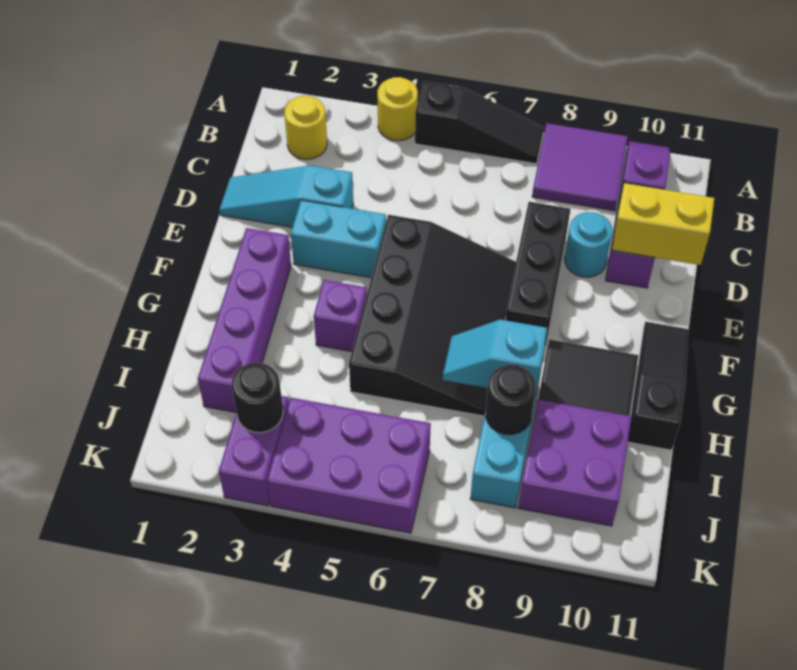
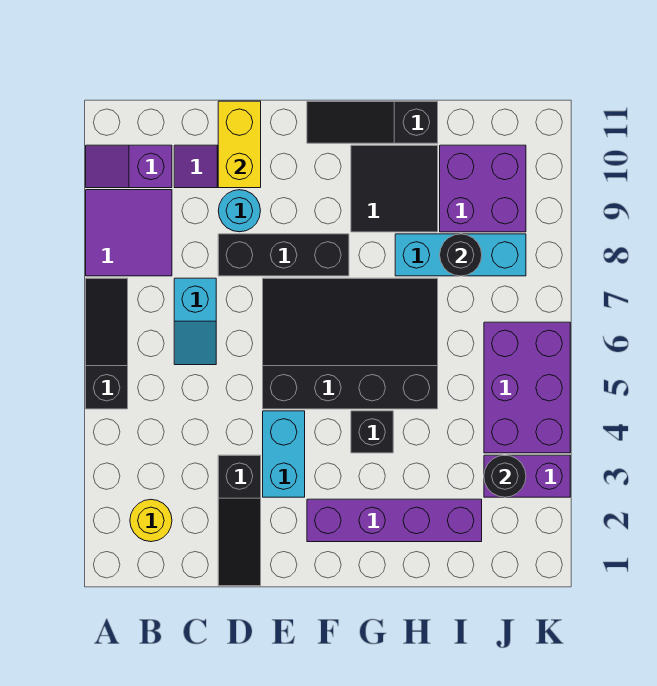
yellow 1x1 round brick [377,77,418,141] -> none
cyan 1x3 slope [220,165,353,227] -> black 1x3 slope [218,455,261,586]
purple 1x1 brick [314,280,367,352] -> black 1x1 brick [351,411,393,453]
cyan 1x2 slope [443,320,547,397] -> cyan 1x2 slope moved to [174,278,216,365]

